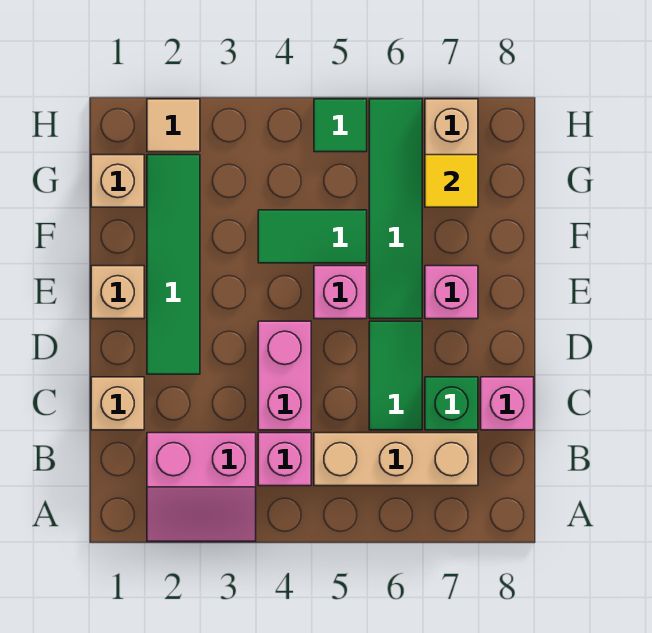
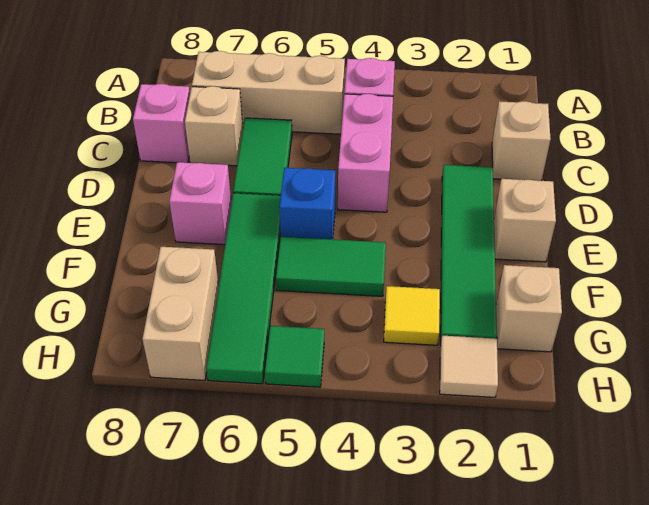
pink 2x2 slope [147,433,256,541] -> none
green 1x1 brick [425,377,478,430] -> tan 1x1 brick [185,86,243,166]
pink 1x1 brick [314,266,367,319] -> blue 1x1 brick [279,168,335,239]
yellow 1x1 tile [425,155,478,207] -> yellow 1x1 tile moved to [384,286,440,345]

